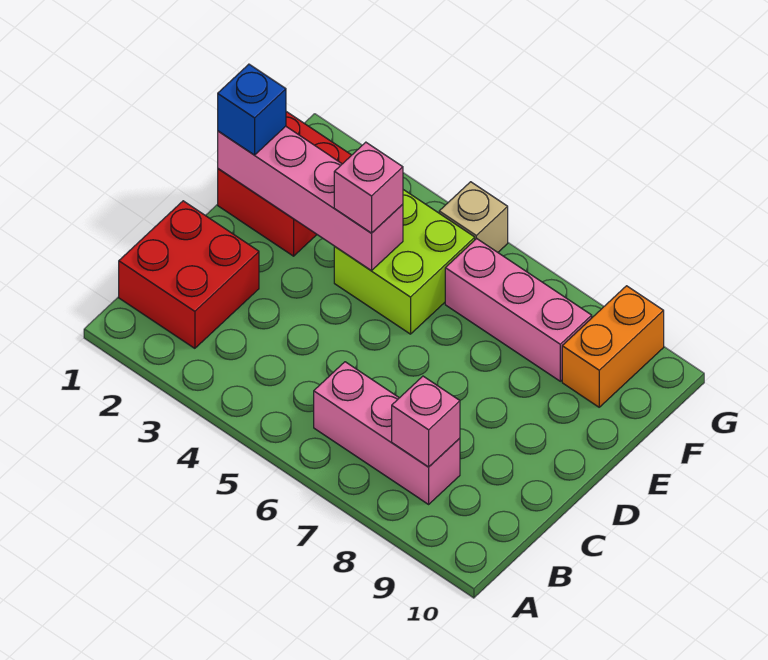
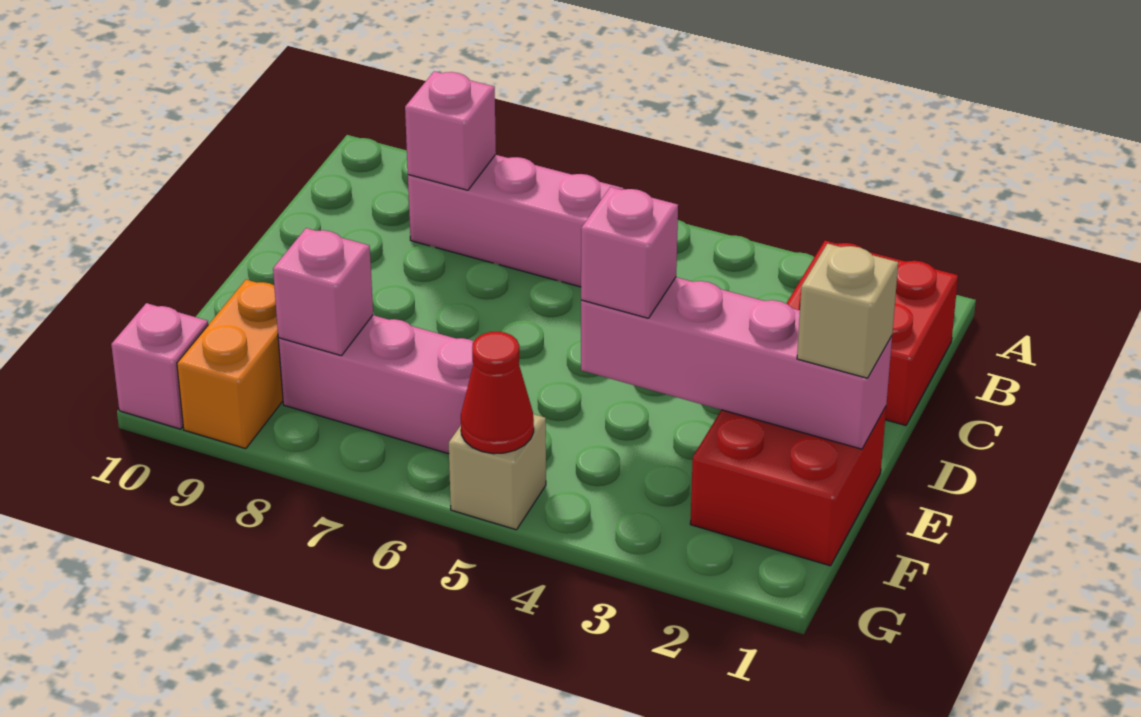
blue 1x1 brick [218,64,286,155] -> tan 1x1 brick [797,244,898,378]
lime 2x2 brick [334,190,475,334] -> none
none -> pink 1x1 brick [273,228,373,356]
none -> red 1x1 cone [461,332,534,454]
none -> pink 1x1 brick [111,303,208,429]

